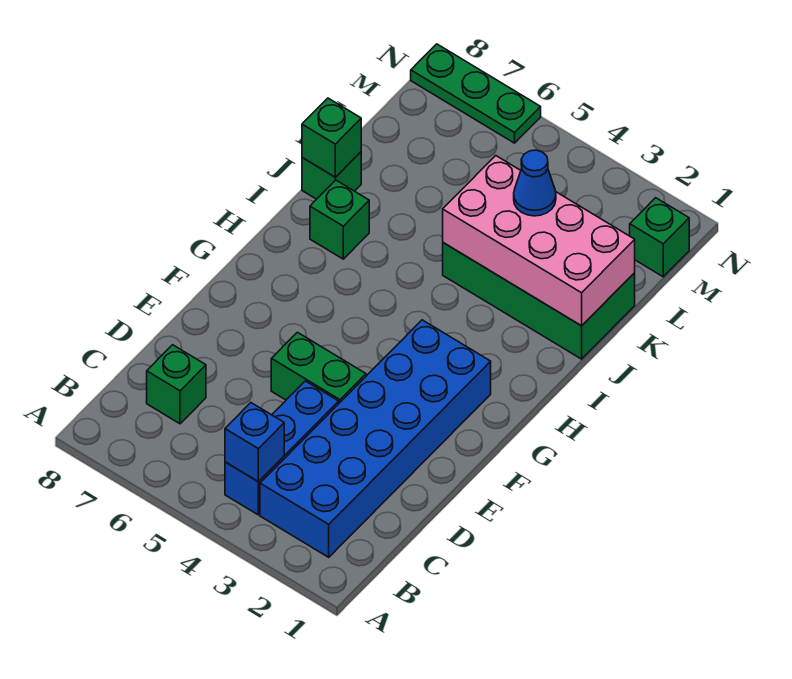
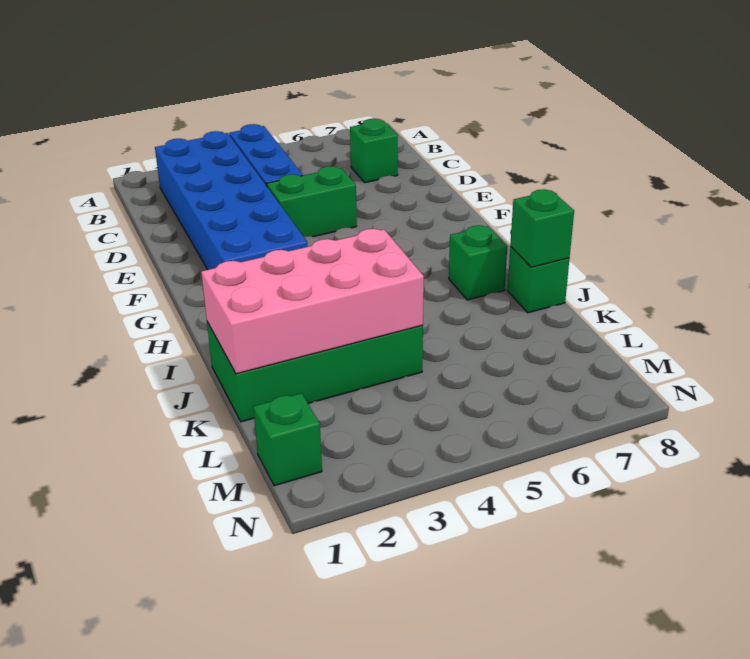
blue 1x1 brick [225,403,284,482] -> none
blue 1x1 cone [514,150,556,216] -> none
green 1x3 plate [411,44,541,143] -> none

